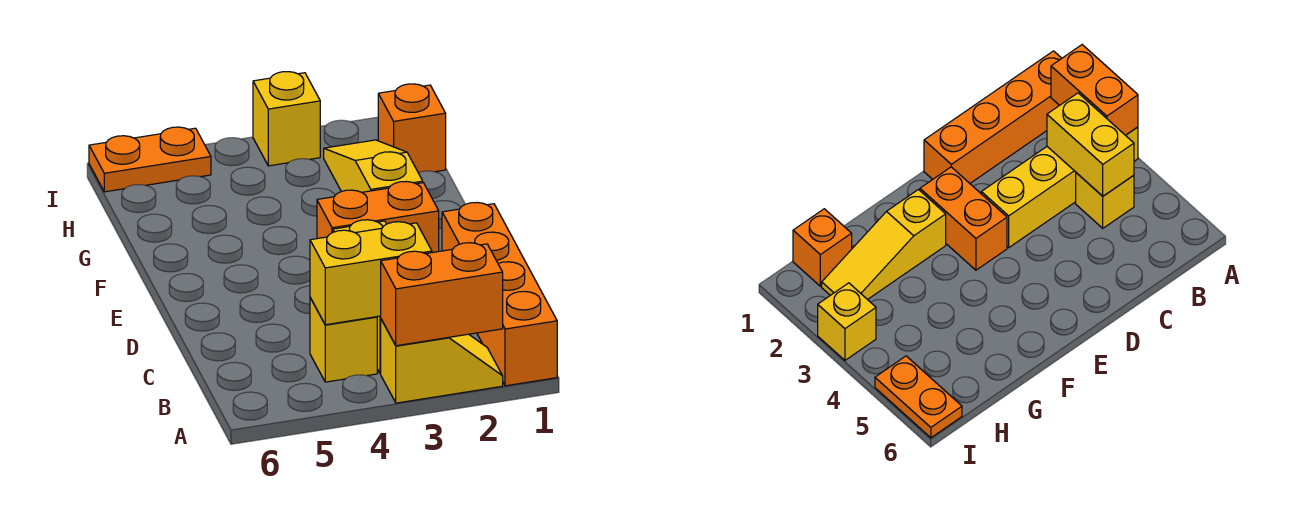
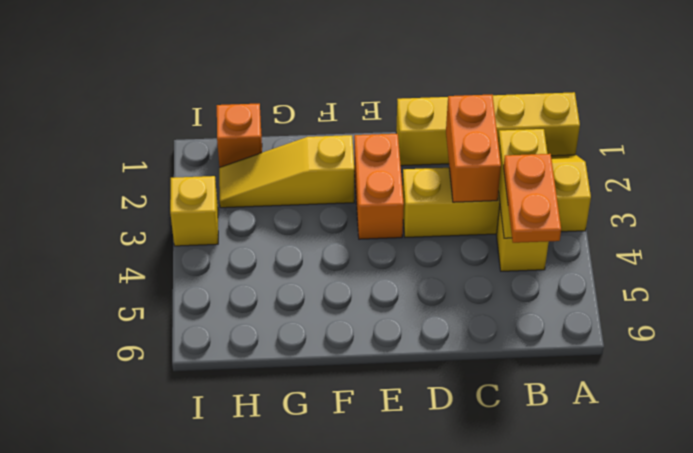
orange 1x4 brick [442,203,557,386] -> yellow 1x4 brick [396,92,580,166]
orange 1x2 brick [381,243,503,346] -> orange 1x2 brick moved to [446,95,501,202]
orange 1x2 plate [89,127,211,192] -> orange 1x2 plate moved to [504,154,561,243]

